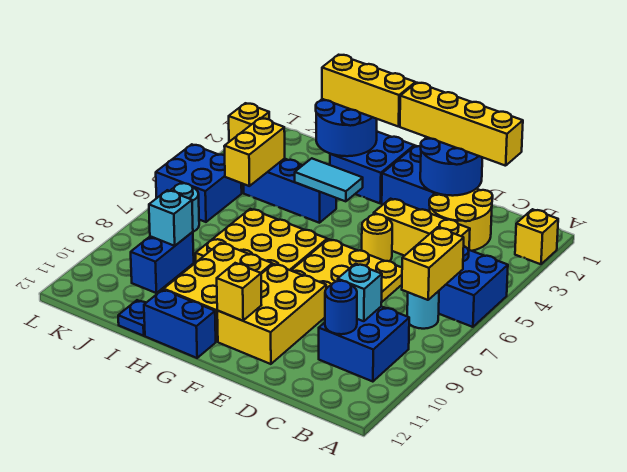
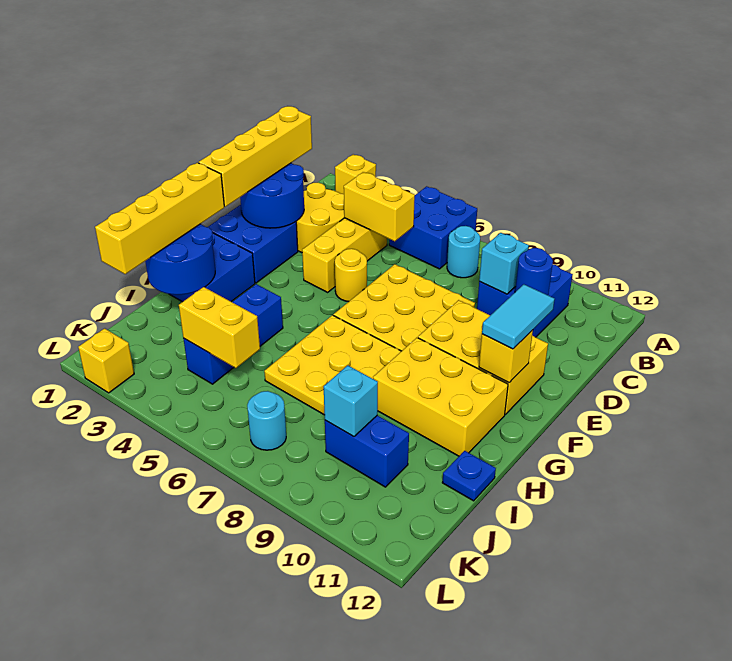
yellow 1x2 brick [402,227,464,300] -> yellow 1x2 brick moved to [344,172,415,241]
yellow 1x3 brick [322,55,415,127] -> yellow 1x4 brick [95,163,224,274]
cyan 1x2 tile [295,158,363,201] -> cyan 1x2 tile moved to [482,284,555,349]
blue 1x2 brick [144,290,216,358] -> none
blue 2x2 brick [156,144,242,222] -> none

